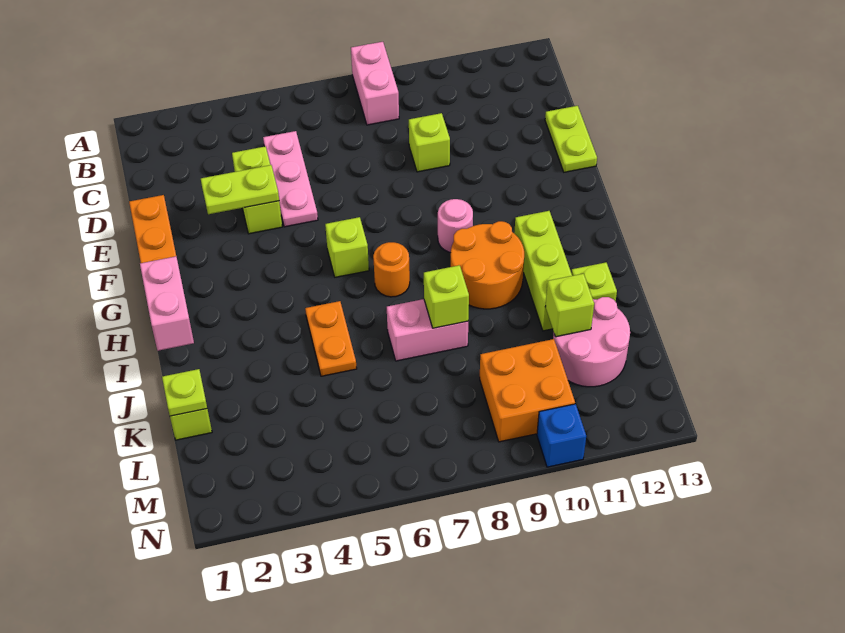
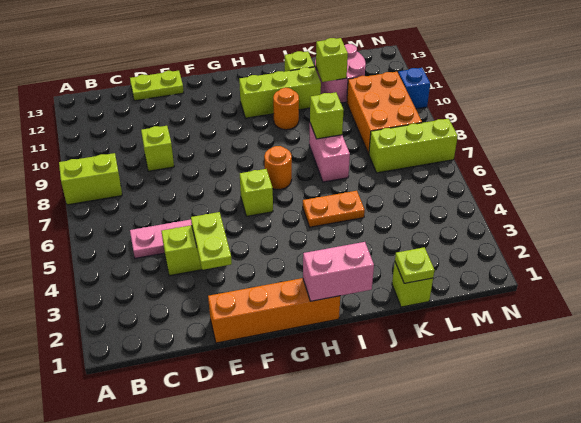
pink 1x2 brick [351,42,399,125] -> lime 1x2 brick [59,153,122,205]
pink 1x1 round brick [438,199,473,253] -> none
orange 2x2 round brick [451,221,524,309] -> orange 1x1 round brick [273,88,299,130]
none -> lime 1x3 brick [369,119,458,173]
orange 2x2 brick [480,339,575,442] -> orange 2x3 brick [347,72,422,154]

